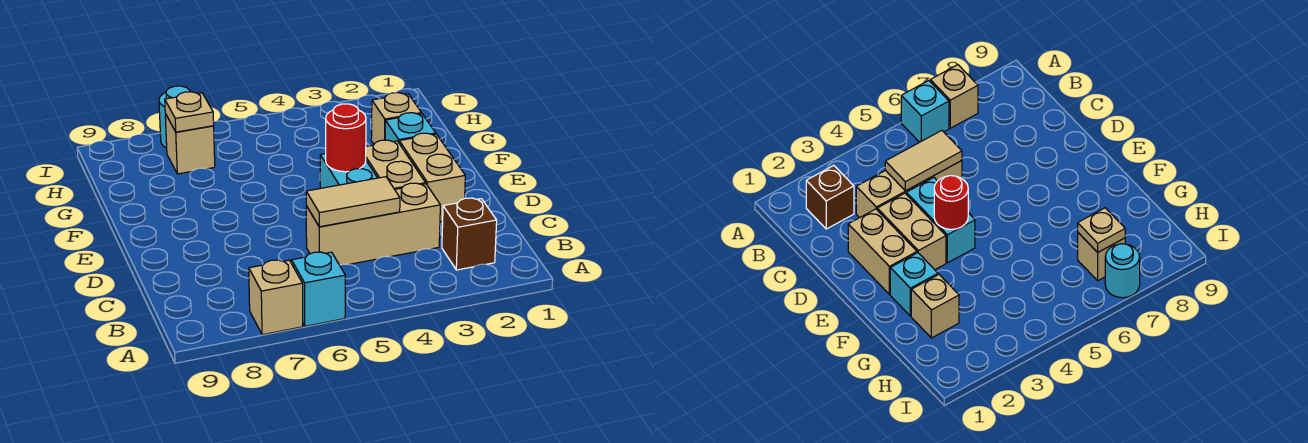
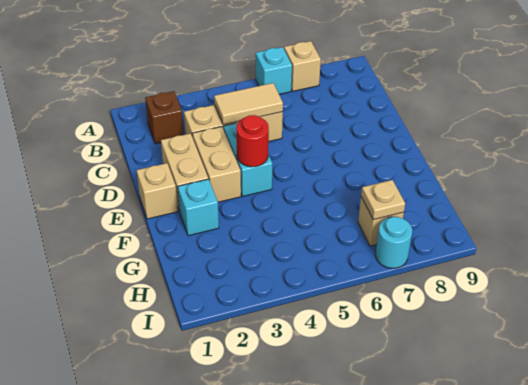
tan 1x1 brick [371,93,421,144] -> tan 1x1 brick moved to [137,163,178,219]

